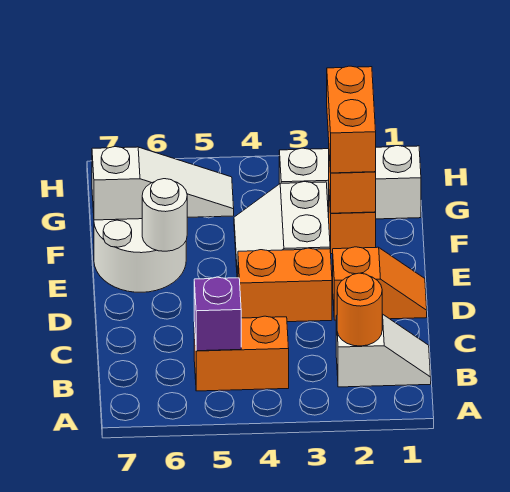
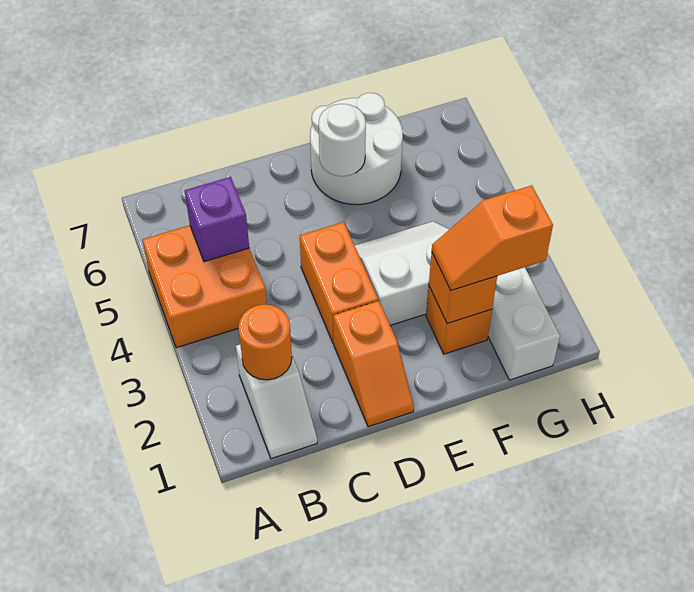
orange 1x2 brick [194,316,289,391] -> orange 2x2 brick [143,225,267,348]
orange 1x2 brick [327,66,376,173] -> orange 1x2 slope [432,186,553,290]
white 1x3 slope [92,147,234,220] -> none

